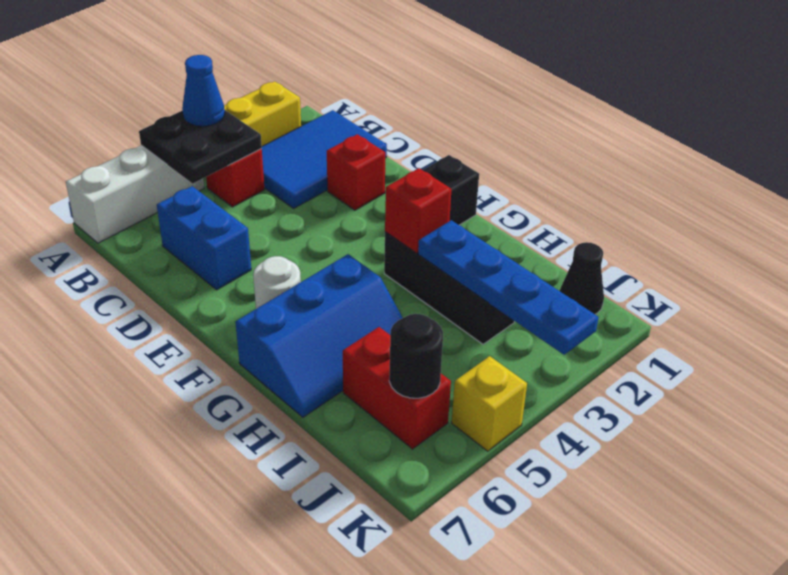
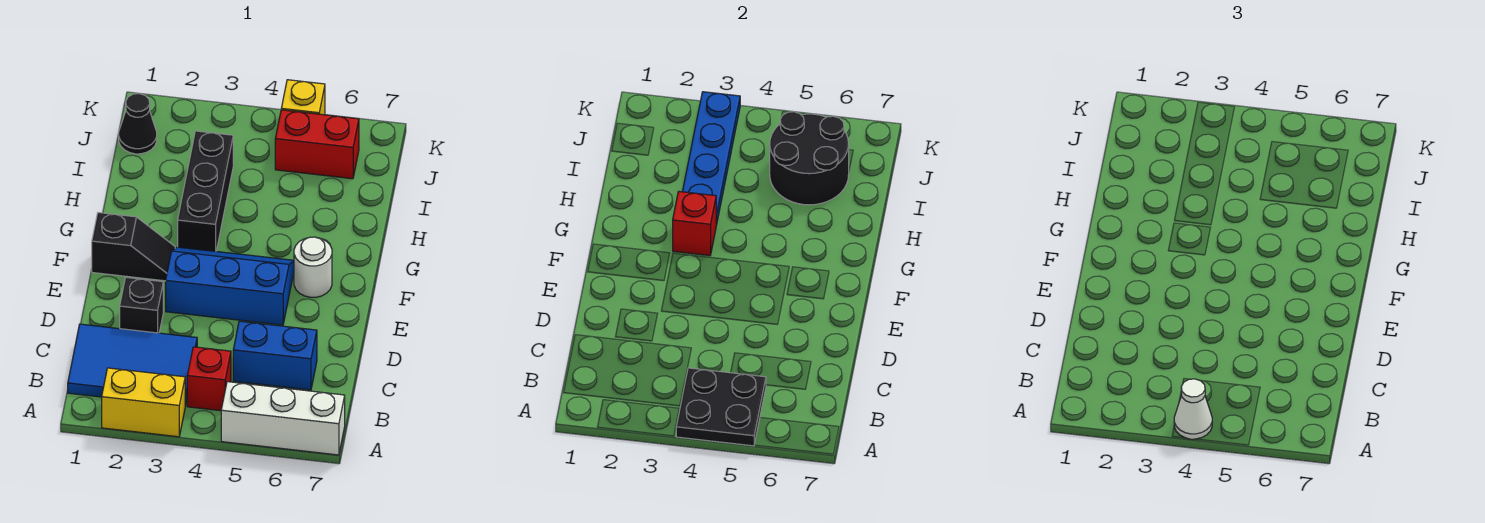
blue 1x1 cone [182,55,225,126] -> white 1x1 cone [1174,379,1212,439]
blue 1x2 brick [157,186,251,290] -> blue 1x2 brick turned to [233,321,317,390]
red 1x1 brick [327,134,385,210] -> black 1x1 brick [120,277,163,333]
blue 2x3 slope [235,254,403,417] -> blue 2x3 slope moved to [166,247,294,325]
red 1x2 brick [343,327,451,449] -> red 1x2 brick turned to [275,110,359,179]
black 1x1 round brick [389,314,443,398] -> black 2x2 round brick [770,112,849,205]

